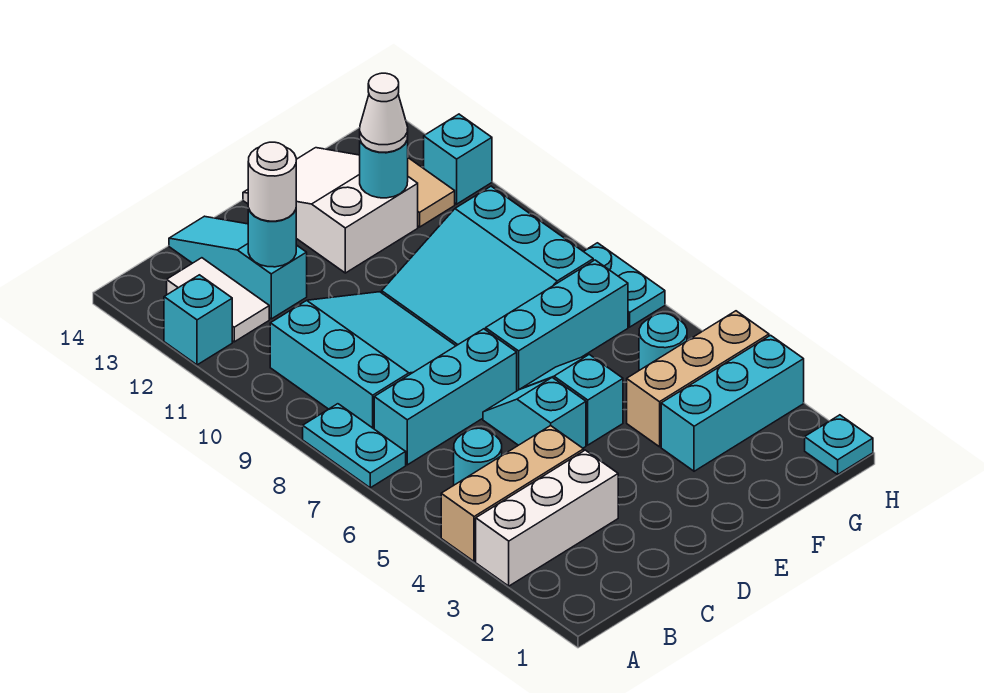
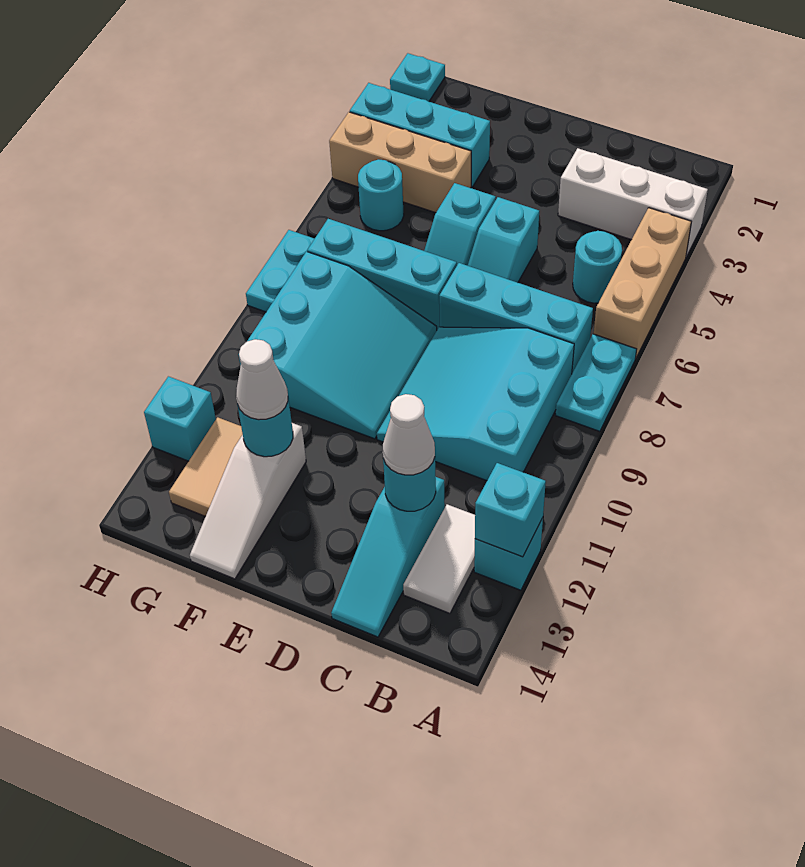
tan 1x3 brick [441,426,584,562] -> tan 1x3 brick turned to [594,208,691,359]
none -> cyan 1x1 brick [475,463,546,557]
white 1x1 round brick [248,142,296,221] -> white 1x1 cone [383,394,435,475]
white 2x3 slope [243,148,418,273] -> white 1x3 slope [190,423,306,579]

